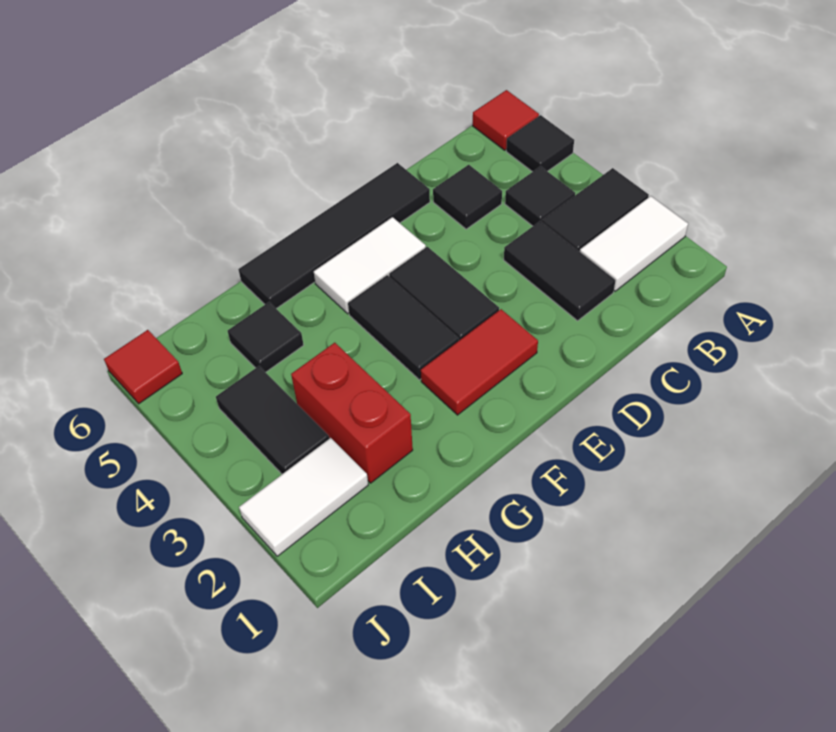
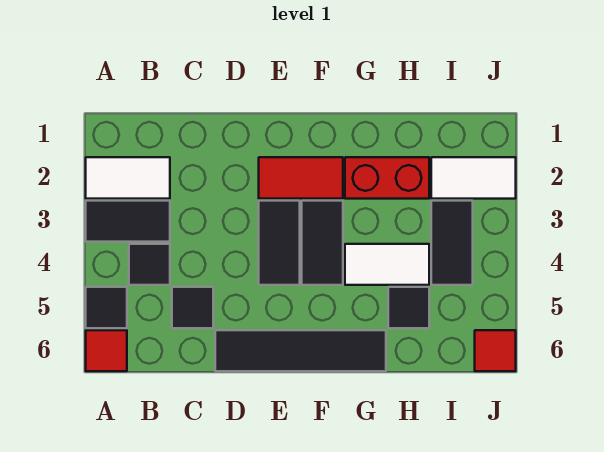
black 1x2 tile [504,221,615,321] -> none
white 1x2 tile [314,217,426,314] -> white 1x2 tile moved to [345,244,429,285]
red 1x2 brick [291,343,413,483] -> red 1x2 brick turned to [345,157,429,199]

